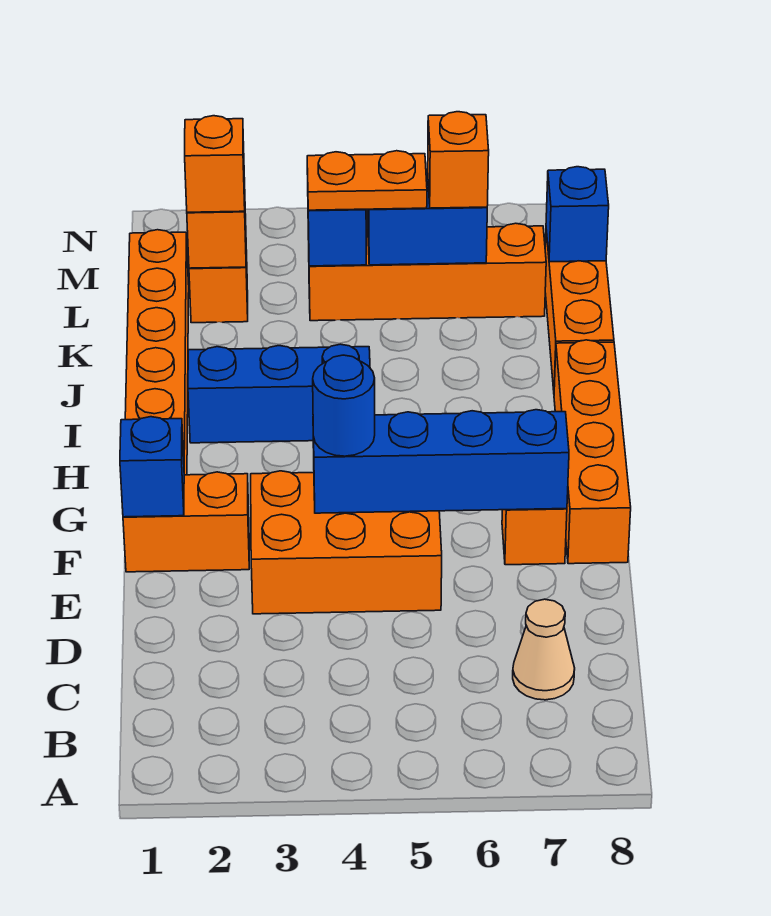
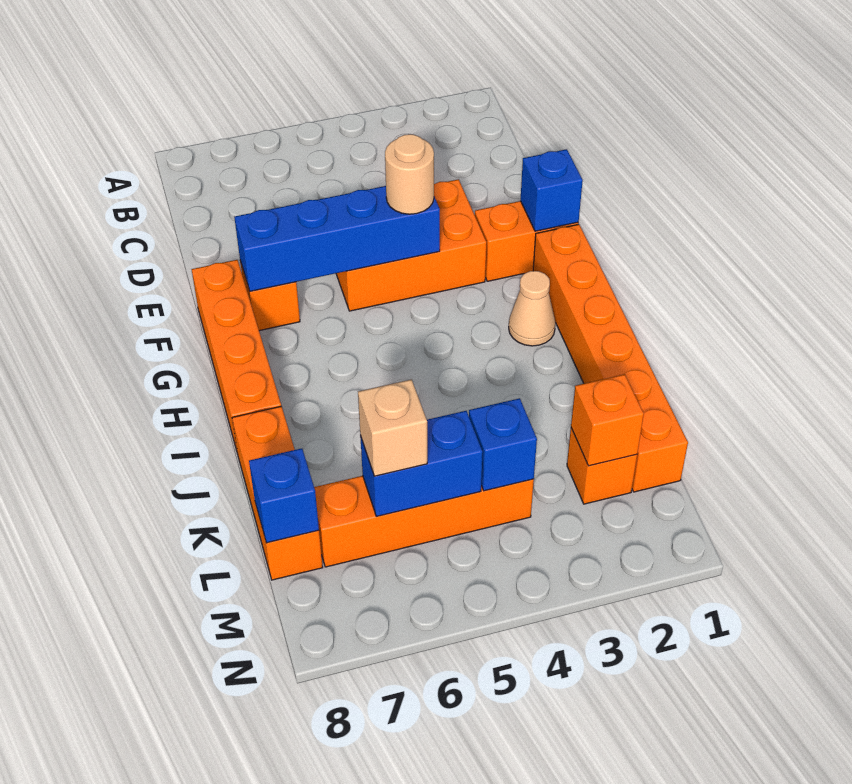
tan 1x1 cone [513,599,575,700] -> tan 1x1 cone moved to [509,271,556,346]
blue 1x1 round brick [313,355,375,456] -> tan 1x1 round brick [385,134,434,214]
blue 1x3 brick [188,344,370,443] -> none
orange 1x1 brick [185,116,245,212] -> none
orange 1x2 plate [307,151,427,210] -> none
orange 1x1 brick [428,112,489,208] -> tan 1x1 brick [358,379,427,476]

